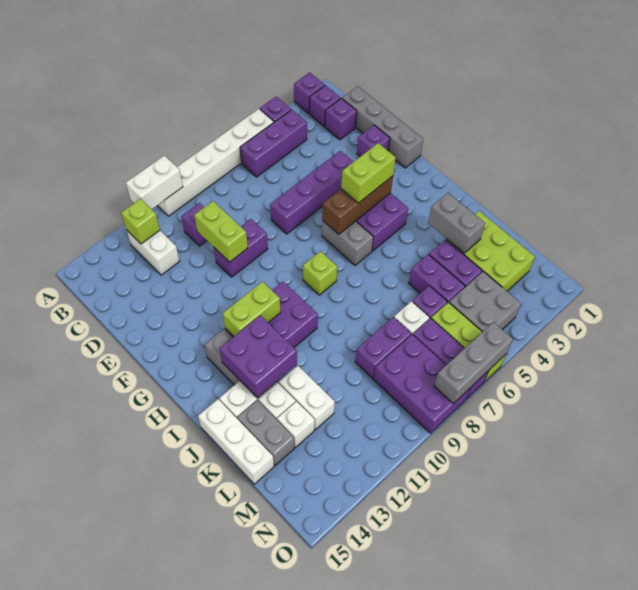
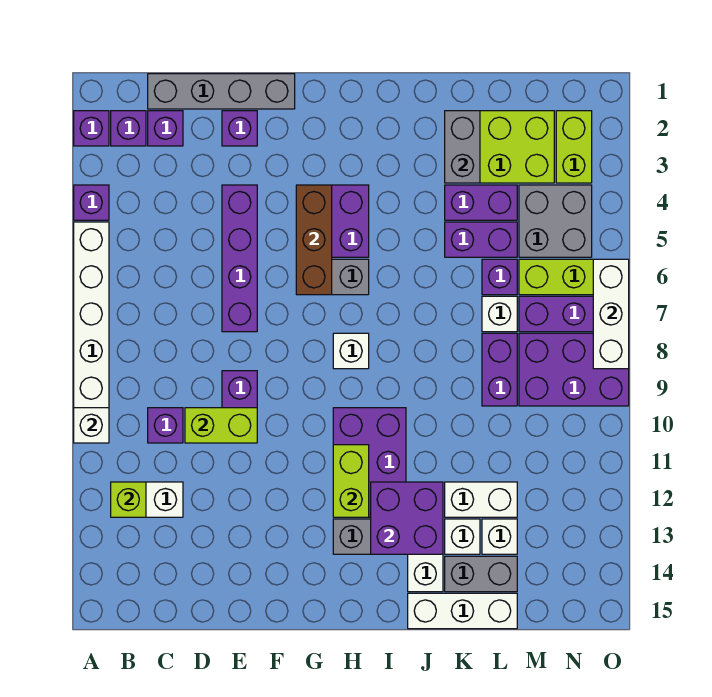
white 1x2 brick [126,155,183,209] -> white 1x1 brick [74,408,109,443]
purple 1x3 brick [240,110,307,177] -> none
lime 1x2 brick [341,143,396,203] -> lime 1x2 brick moved to [556,111,592,183]
lime 1x1 brick [303,251,337,295] -> white 1x1 brick [333,333,369,369]
grey 1x2 brick [428,193,485,253] -> grey 1x2 brick turned to [445,111,480,183]
grey 1x3 brick [434,322,513,404] -> white 1x3 brick [593,259,629,369]

